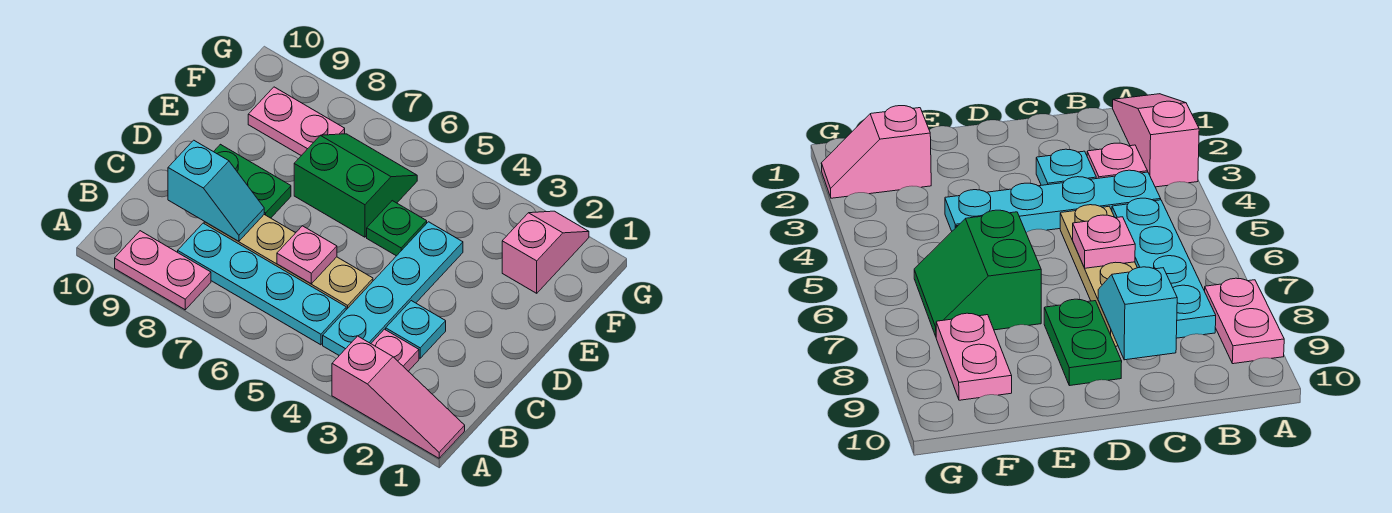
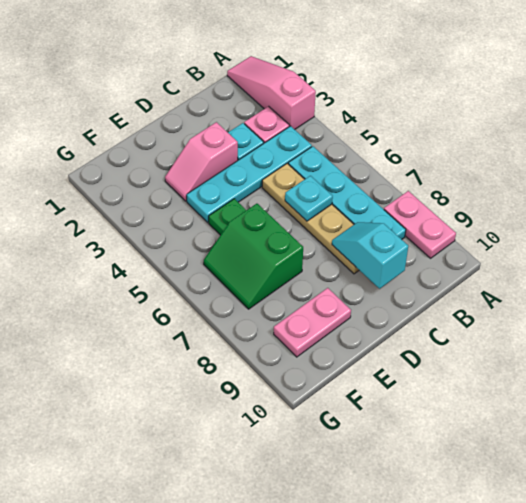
pink 1x1 plate [277,226,337,284] -> cyan 1x1 plate [285,176,333,221]
green 1x2 plate [214,144,291,218] -> none
pink 1x2 slope [502,211,589,293] -> pink 1x2 slope moved to [165,122,238,201]
pink 1x2 plate [248,87,345,156] -> pink 1x2 plate turned to [274,288,351,357]

